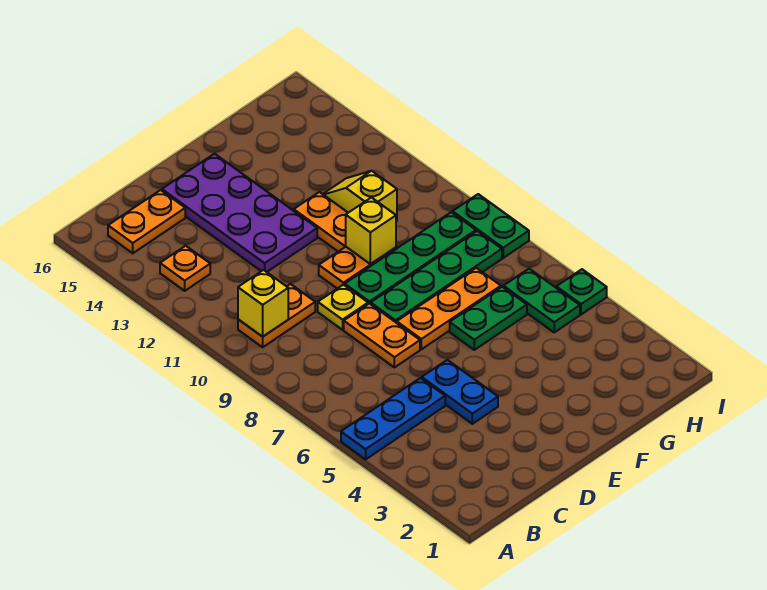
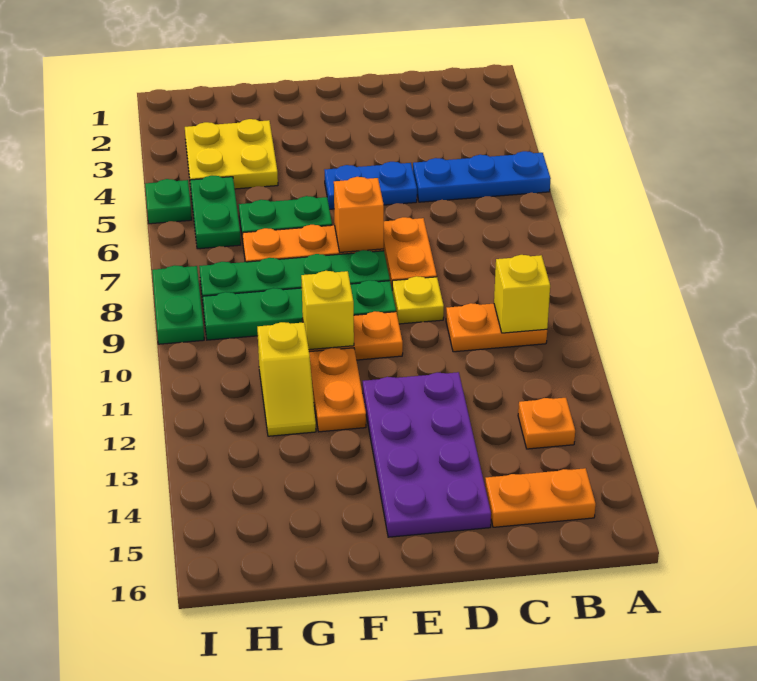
blue 1x2 plate [422,360,498,424] -> blue 1x2 plate turned to [325,162,417,209]
none -> orange 1x1 brick [334,177,384,252]
none -> yellow 2x2 plate [185,119,278,189]

